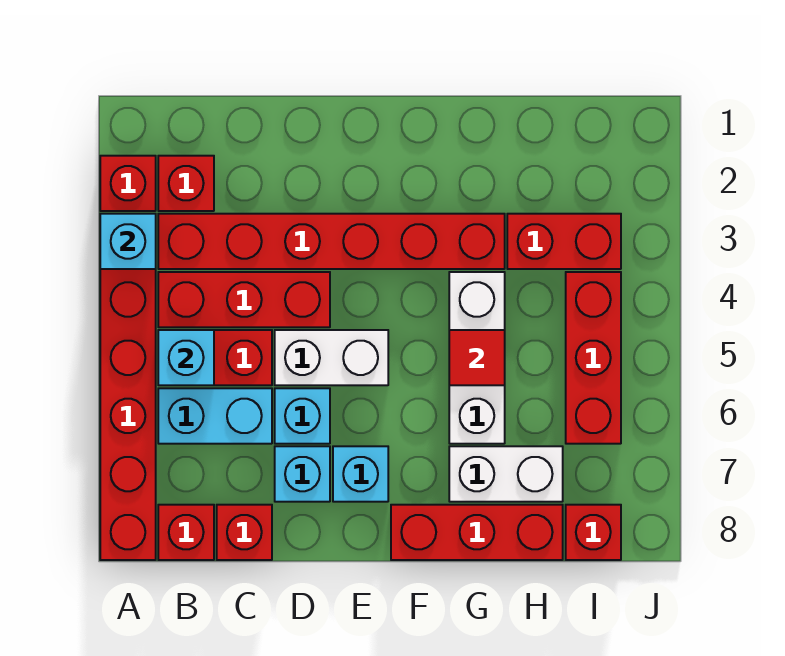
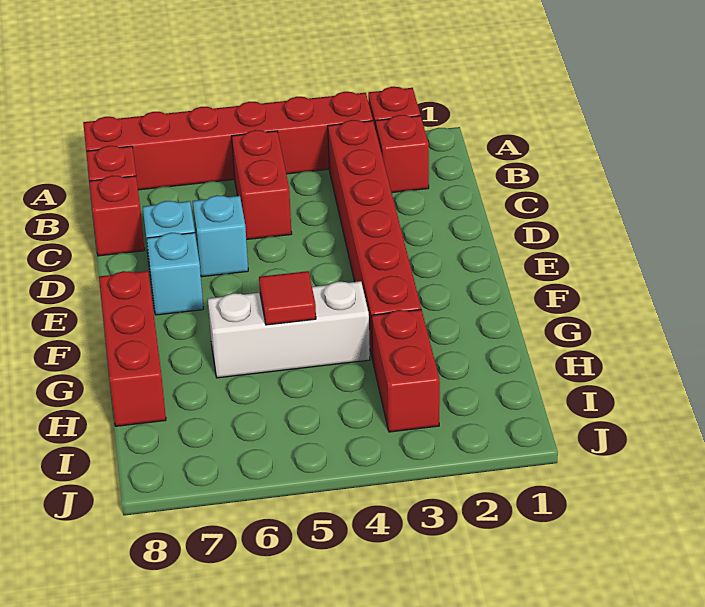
cyan 1x1 brick [100,214,156,269] -> none
red 1x3 brick [158,272,330,327] -> none
cyan 1x1 brick [158,330,214,385] -> none
cyan 1x2 brick [158,388,272,444] -> none
white 1x2 brick [275,330,388,385] -> none
white 1x2 brick [449,446,563,502] -> none
red 1x3 brick [566,272,621,444] -> none
red 1x1 brick [566,505,621,560] -> none

